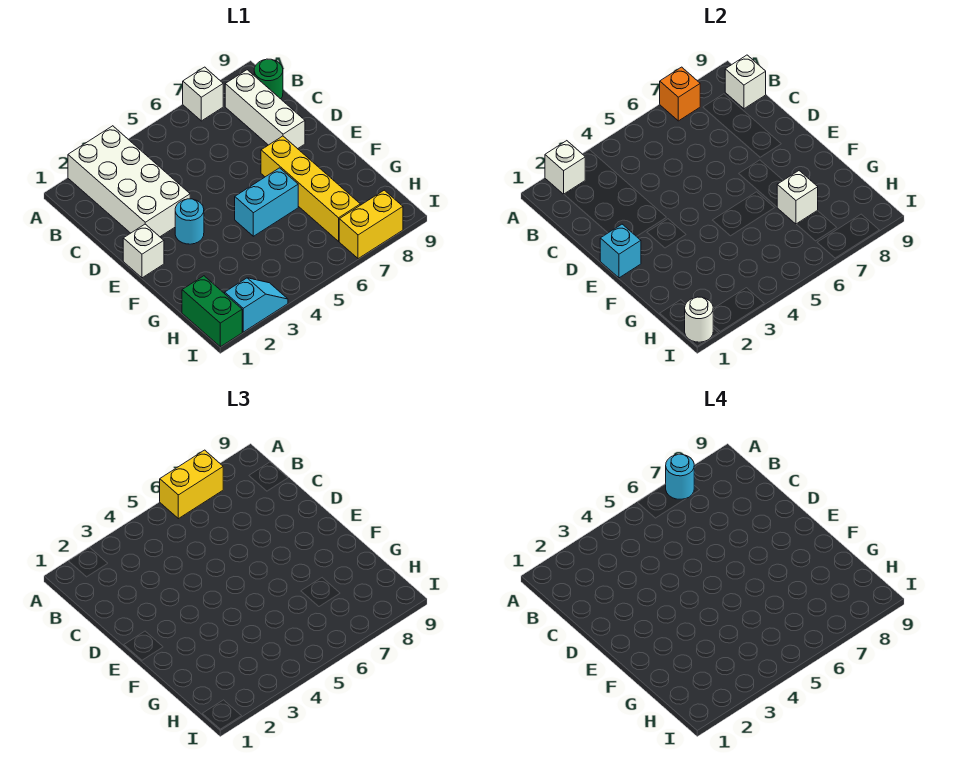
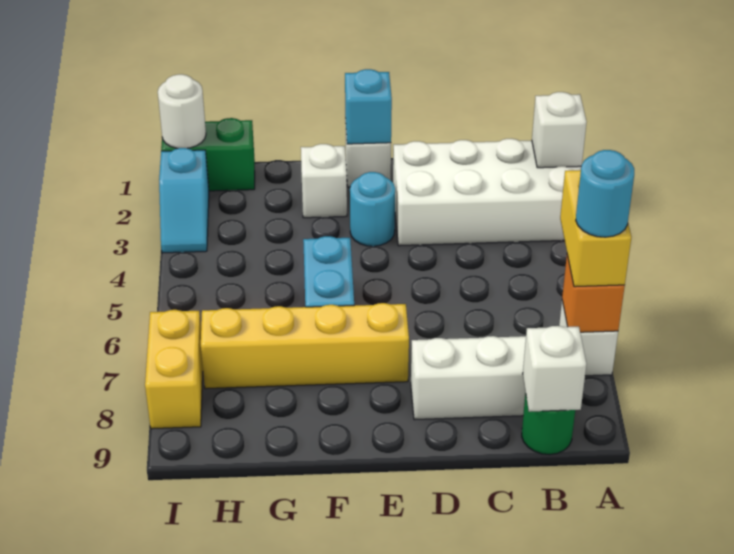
white 1x1 brick [777,171,818,224] -> white 1x1 brick moved to [301,144,347,218]

